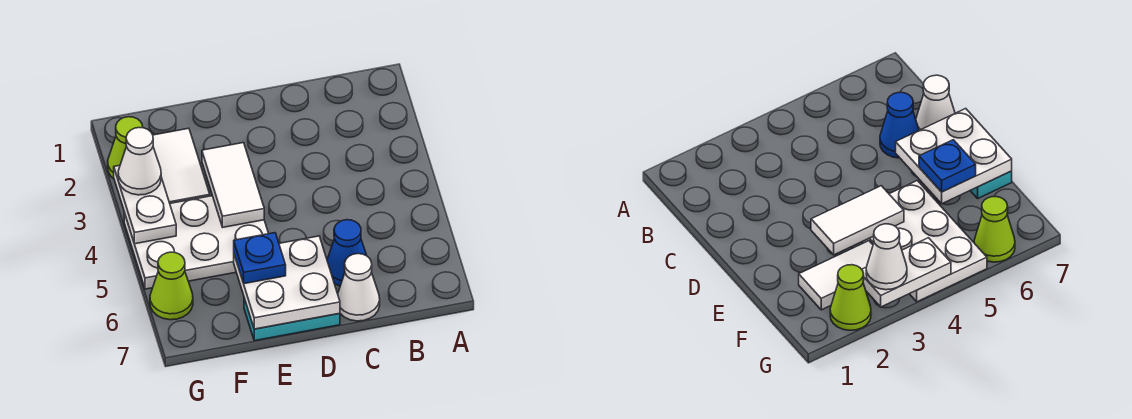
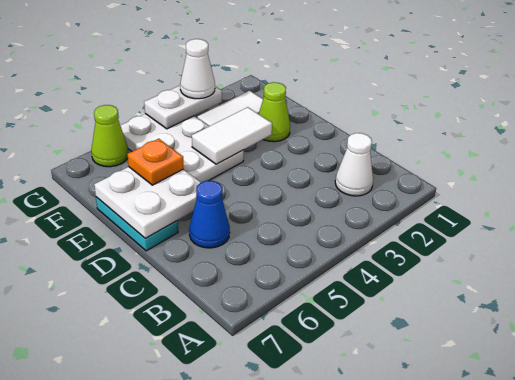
white 1x1 cone [338,254,380,321] -> white 1x1 cone moved to [335,133,373,196]
blue 1x1 plate [234,233,286,284] -> orange 1x1 plate [127,139,184,185]
lime 1x1 cone [108,117,143,179] -> lime 1x1 cone moved to [259,82,290,142]

